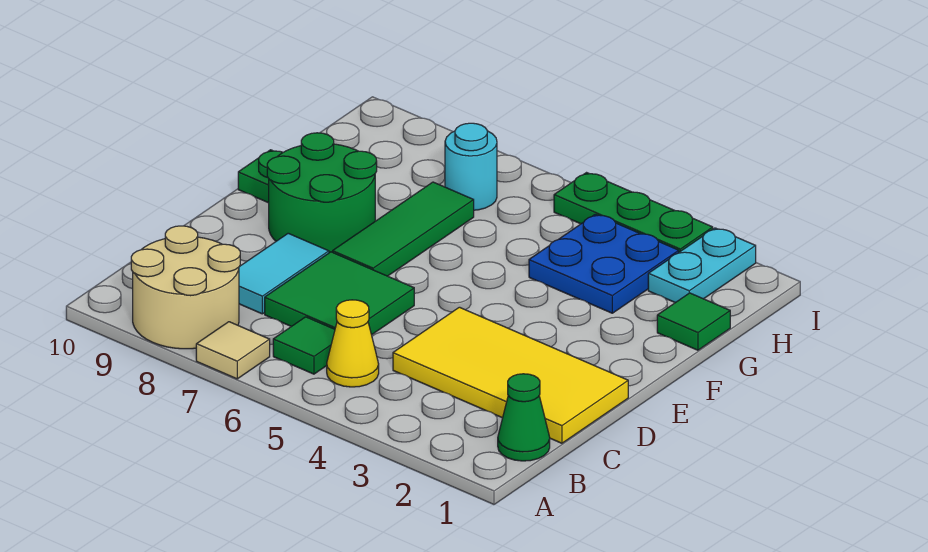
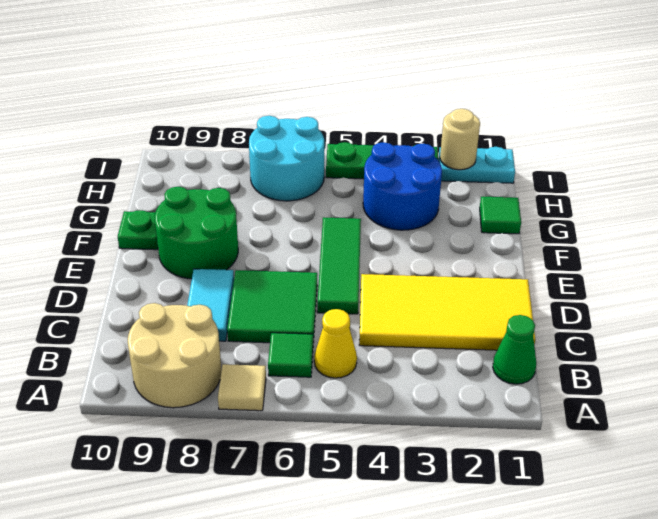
green 1x3 tile [333,182,474,276] -> green 1x3 tile moved to [317,217,361,314]
blue 2x2 plate [529,214,679,313] -> blue 2x2 round brick [363,142,442,230]
cyan 1x2 plate [648,228,756,303] -> cyan 1x2 plate turned to [438,147,515,183]
cyan 1x1 round brick [445,123,497,210] -> cyan 2x2 round brick [249,116,324,201]
none -> tan 1x1 round brick [440,109,480,170]

